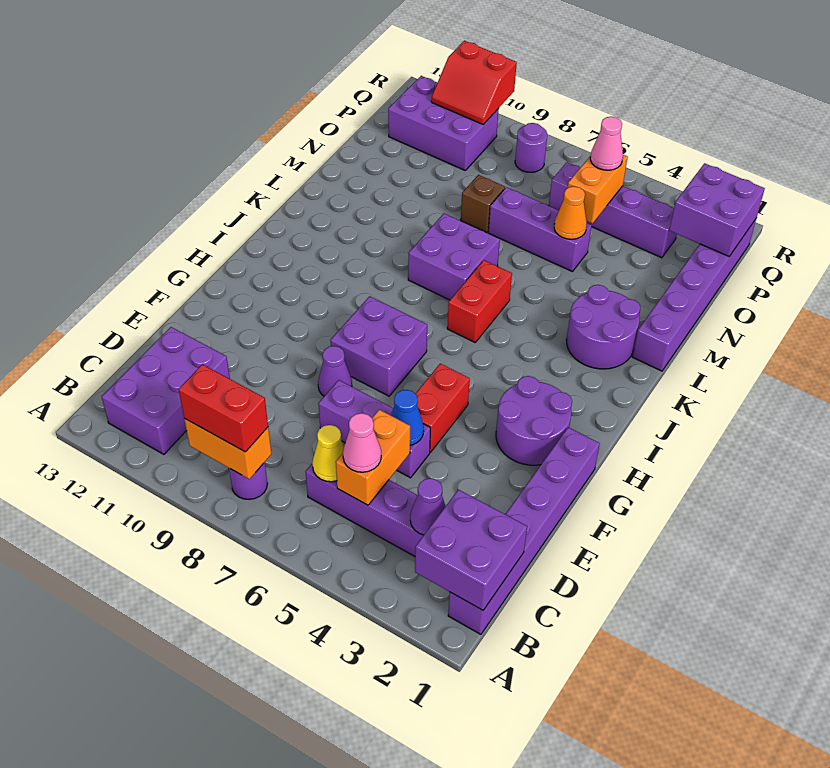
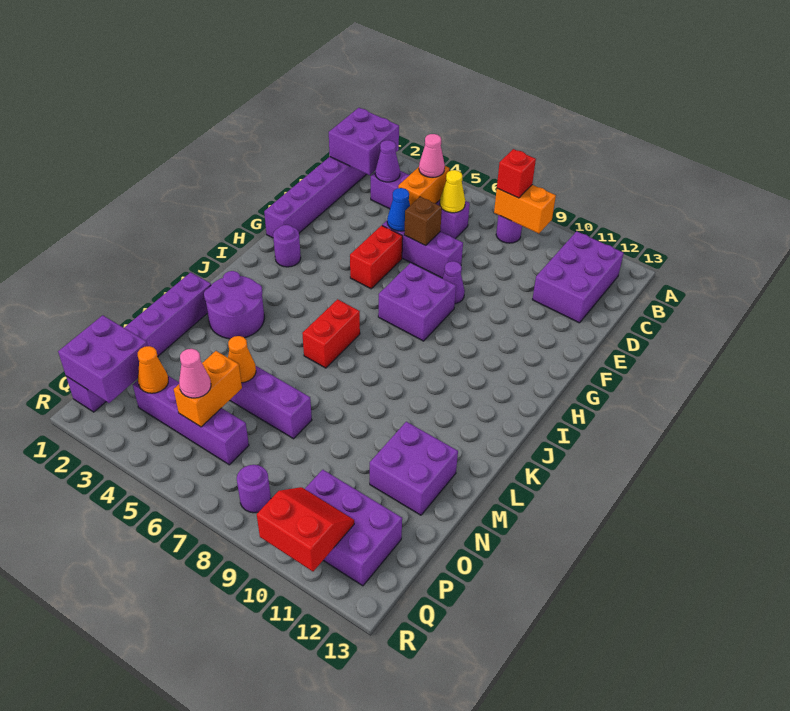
red 1x2 brick [179,364,268,452] -> red 1x1 brick [497,149,536,198]
purple 2x2 round brick [496,376,572,465] -> purple 1x1 round brick [273,225,301,267]
purple 2x2 brick [408,213,500,300] -> purple 2x2 brick moved to [370,422,458,515]
brown 1x1 brick [461,175,505,233] -> brown 1x1 brick moved to [404,197,442,246]
none -> orange 1x1 cone [138,346,168,393]

